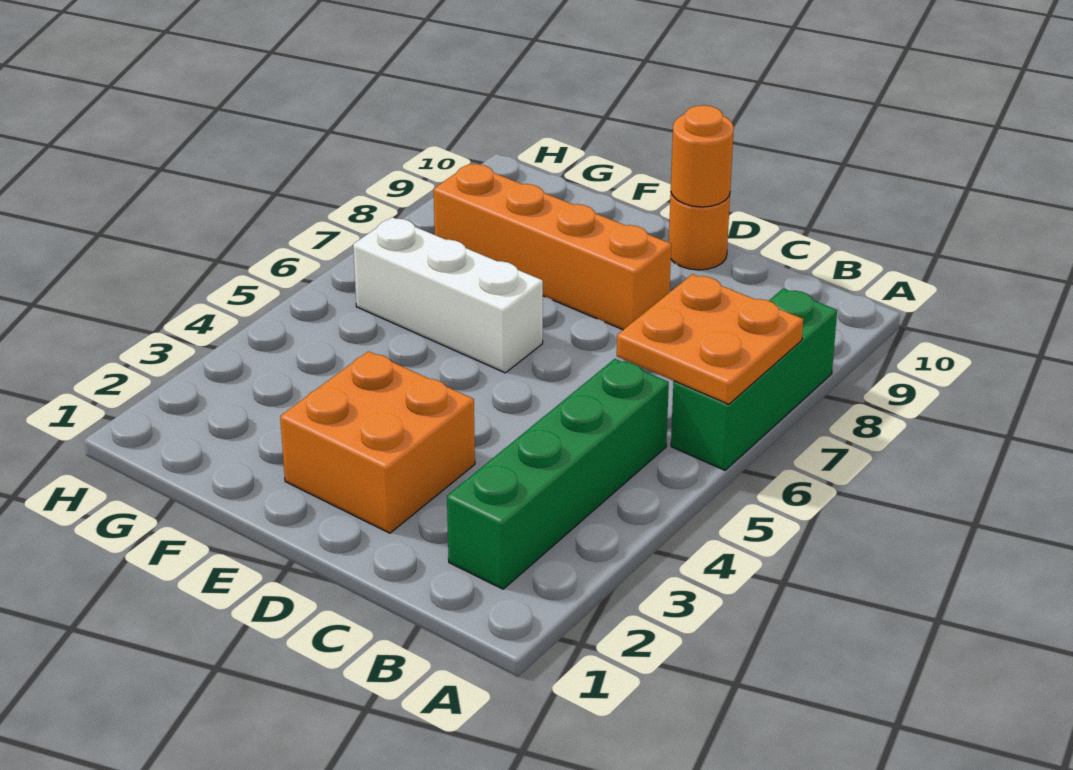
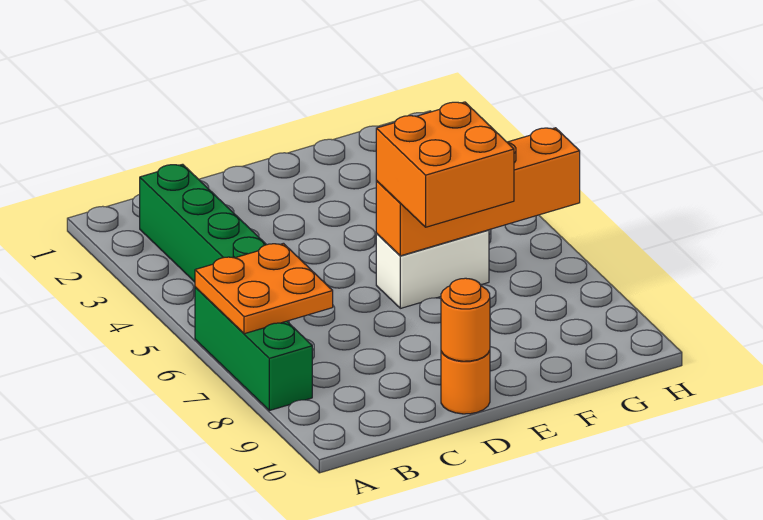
orange 2x2 brick [280,351,475,533] -> orange 2x2 brick moved to [376,102,514,227]
orange 1x4 brick [434,164,671,330] -> orange 1x4 brick moved to [376,128,580,256]
white 1x3 brick [353,217,543,373] -> white 1x2 brick [376,230,489,308]

